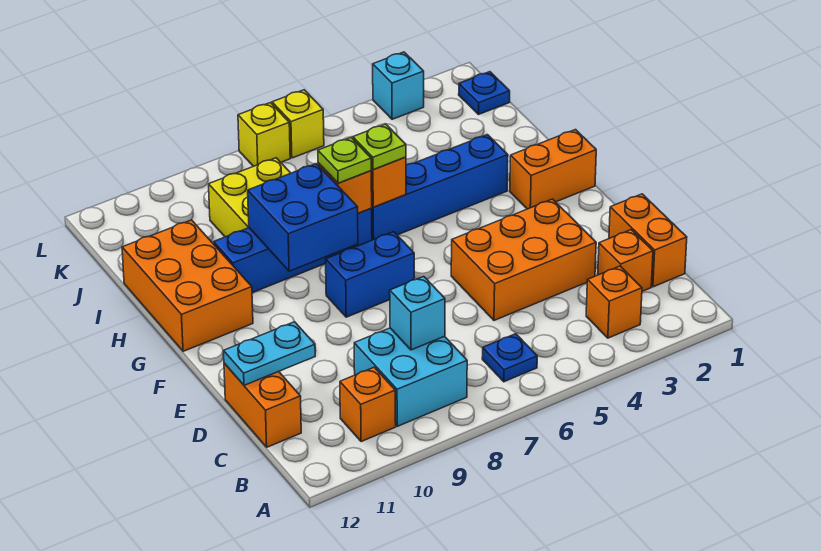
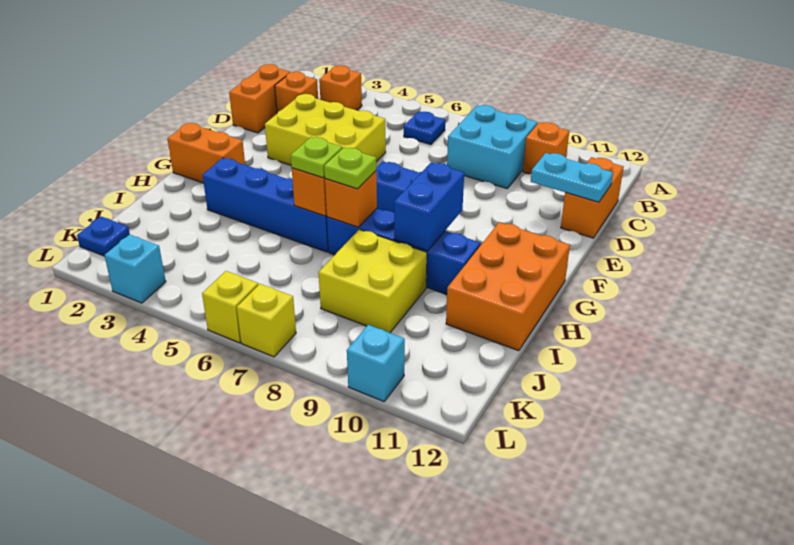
cyan 1x1 brick [390,276,445,350] -> cyan 1x1 brick moved to [347,325,405,402]
orange 2x3 brick [451,199,596,320] -> yellow 2x3 brick [265,94,386,165]
blue 2x2 brick [248,164,358,271] -> blue 1x2 brick [394,162,464,251]

